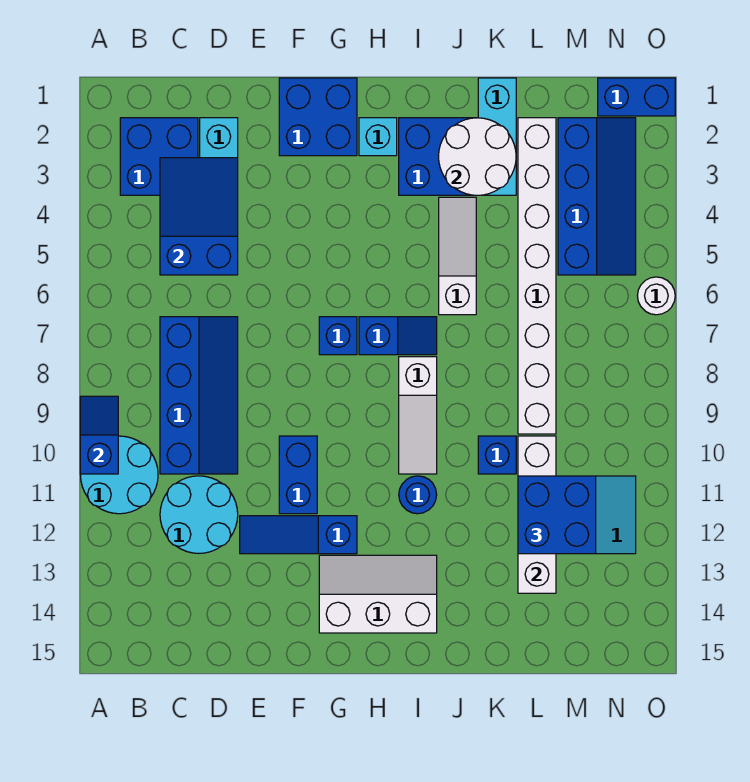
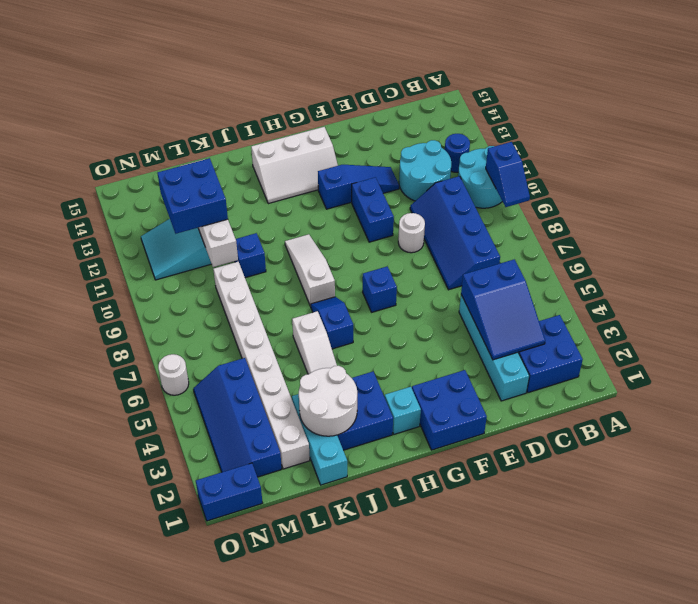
none -> white 1x1 round brick [398,213,425,253]
blue 1x2 slope [359,317,437,355] -> blue 1x2 slope turned to [311,297,353,349]
blue 1x1 round brick [399,476,437,514] -> blue 1x1 round brick moved to [445,134,470,172]

